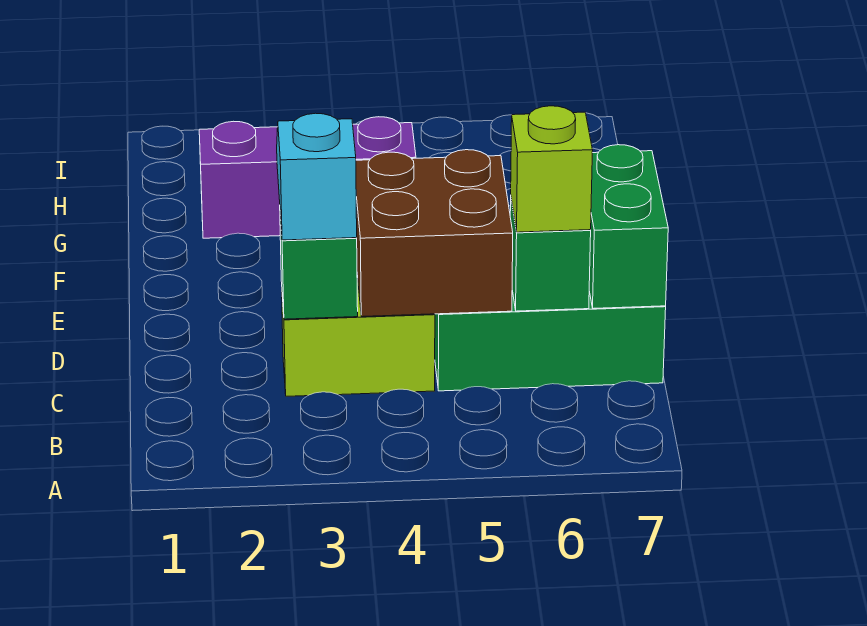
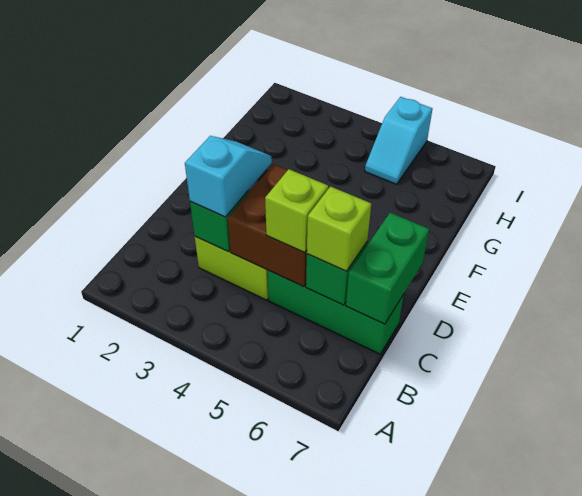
none -> lime 1x1 brick [265,169,328,252]
purple 1x3 brick [199,117,416,238] -> none
none -> cyan 1x2 slope [365,97,432,184]

